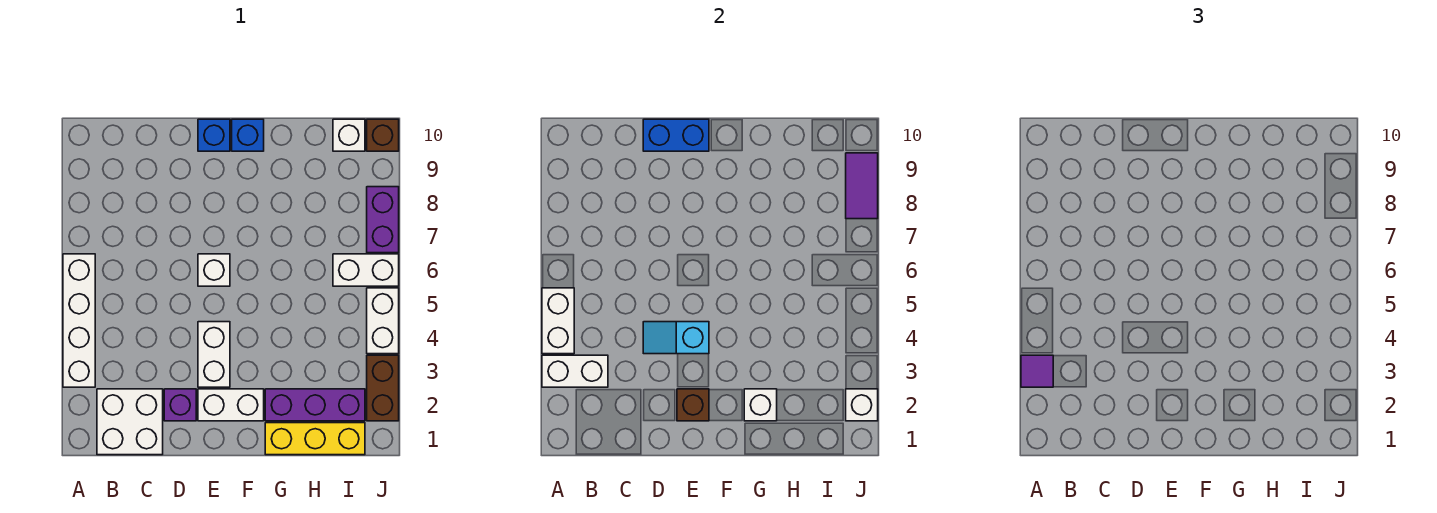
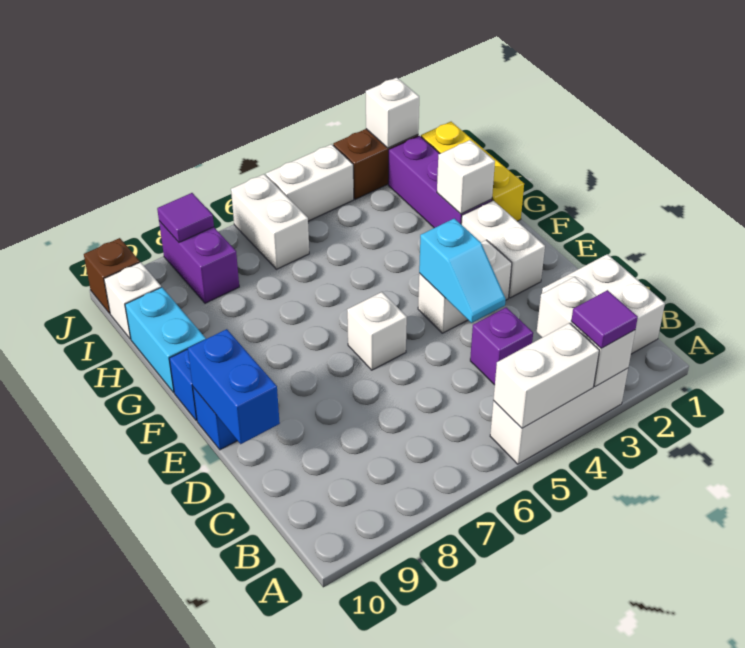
white 1x4 brick [63,254,95,387] -> white 1x3 brick [490,368,628,464]
purple 1x1 brick [164,389,196,421] -> purple 1x1 brick moved to [470,307,533,385]
brown 1x1 brick [677,389,709,421] -> none
none -> cyan 1x2 brick [125,287,206,393]
purple 1x2 brick [367,187,399,253] -> purple 1x2 brick turned to [159,221,239,303]
purple 1x2 tile [846,153,878,219] -> purple 1x1 tile [157,193,214,242]

